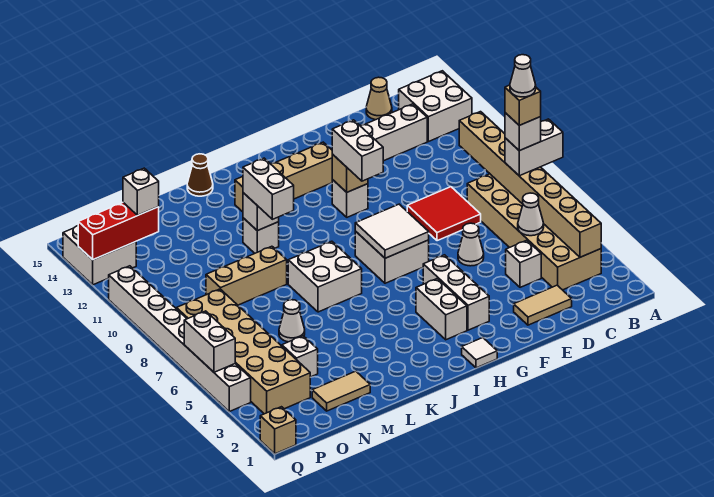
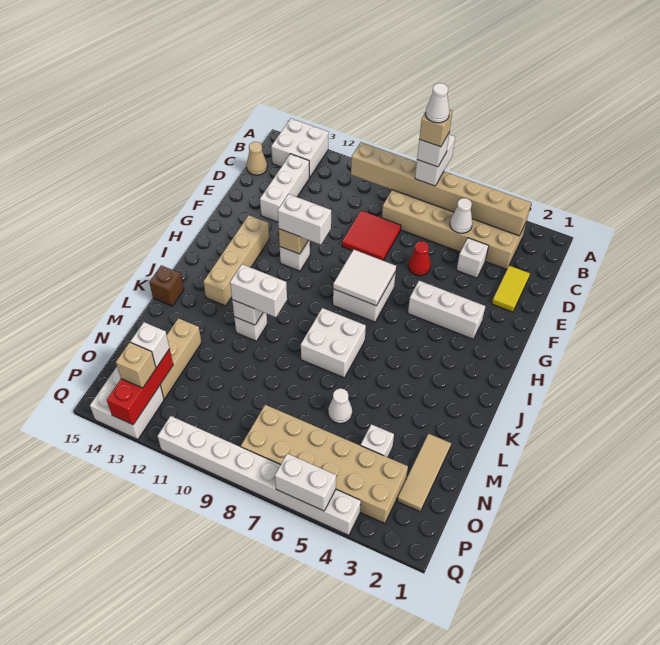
tan 1x2 tile [514,285,572,325] -> yellow 1x2 tile [492,266,530,312]
white 1x1 cone [458,223,484,266] -> red 1x1 cone [408,241,431,276]
white 1x1 tile [462,337,497,368] -> none
white 1x2 brick [416,279,467,340] -> none
brown 1x1 cone [187,154,213,196] -> brown 1x1 brick [149,265,184,306]
tan 1x3 brick [206,246,287,305] -> tan 1x3 brick moved to [160,318,202,399]
tan 1x2 tile [312,371,370,411] -> tan 1x3 tile [397,434,451,512]
tan 1x1 brick [260,407,296,454] -> tan 1x1 brick moved to [116,342,156,388]

